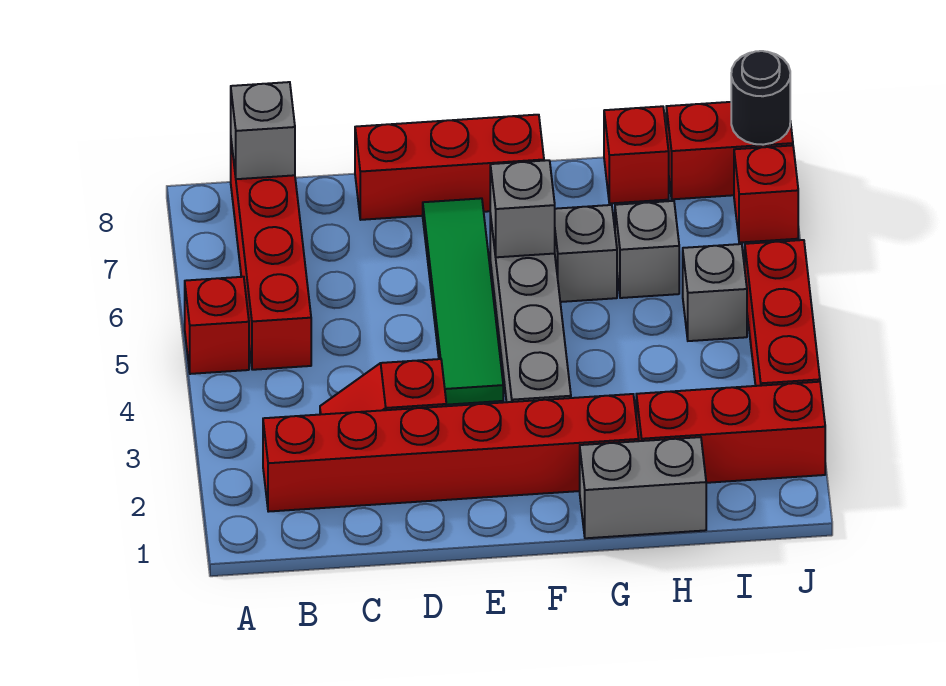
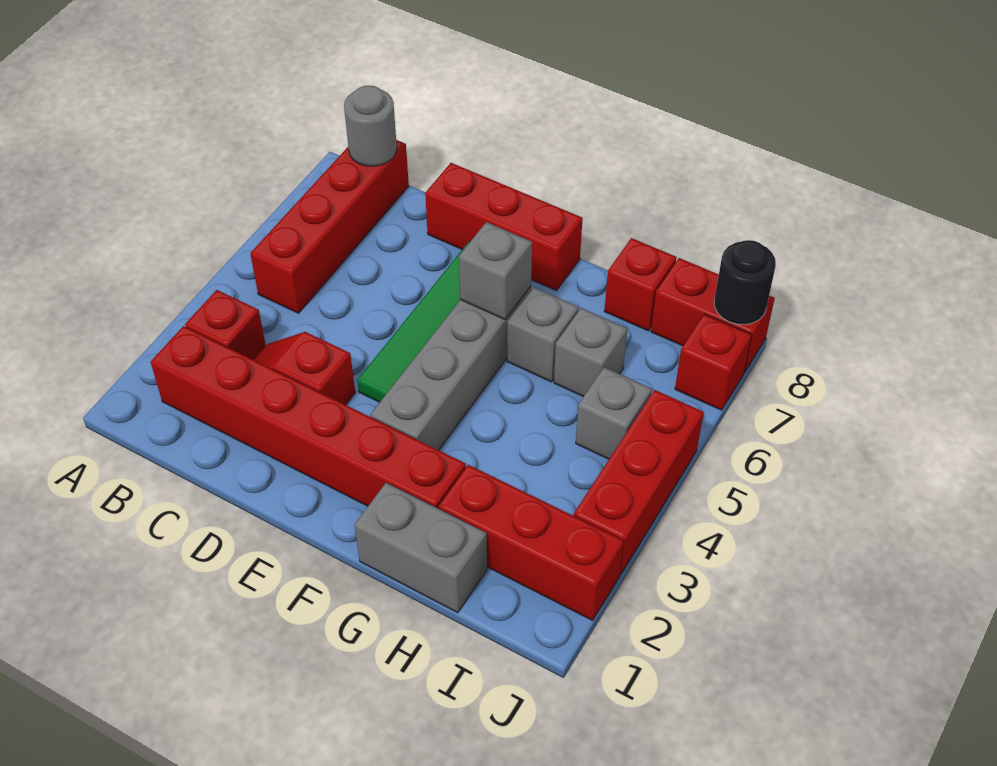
red 1x1 brick [185,277,249,374] -> red 1x1 brick moved to [185,290,266,360]
grey 1x1 brick [231,82,295,179] -> grey 1x1 round brick [344,86,397,166]

